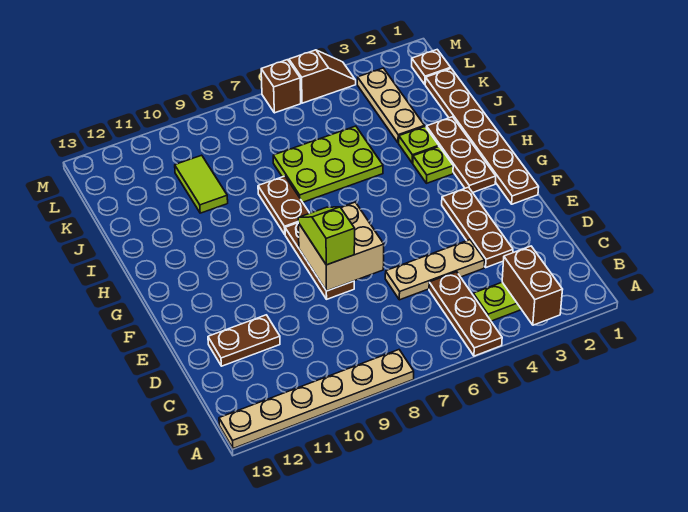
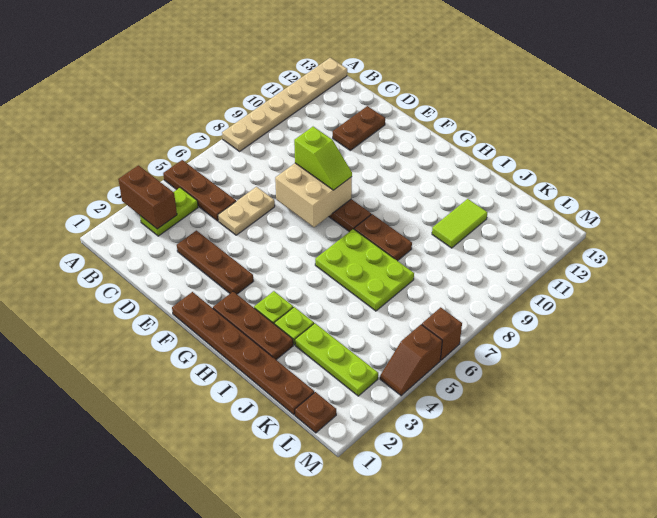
tan 1x3 plate [385,240,485,300] -> tan 1x2 plate [218,187,275,235]
lime 2x3 plate [273,126,383,202] -> lime 2x3 plate turned to [315,229,414,311]
tan 1x3 plate [357,68,424,143] -> lime 1x3 plate [295,323,378,396]
lime 1x2 tile [175,155,228,213] -> lime 1x2 tile turned to [432,199,487,248]

